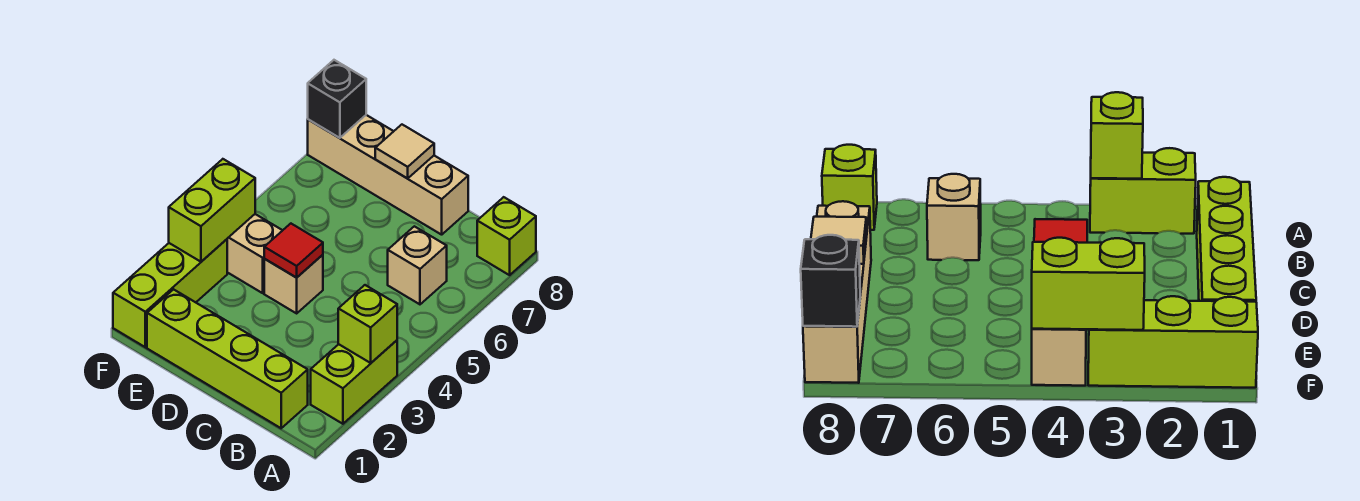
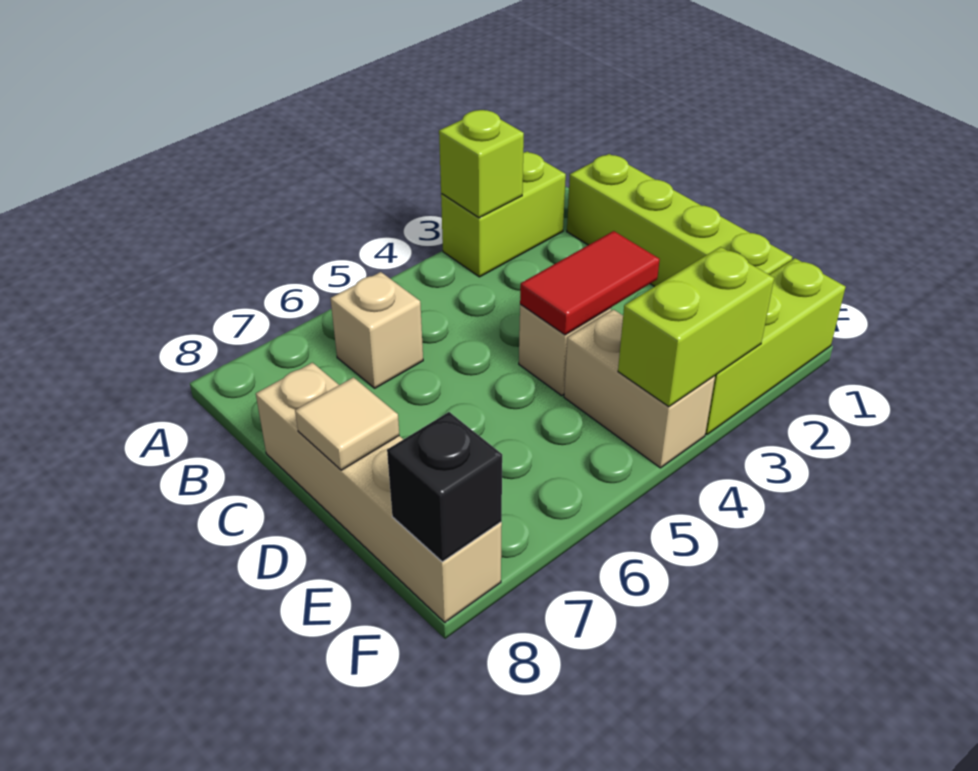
lime 1x1 brick [477,197,536,275] -> none
red 1x1 tile [264,224,323,278] -> red 1x2 tile [520,231,660,335]

